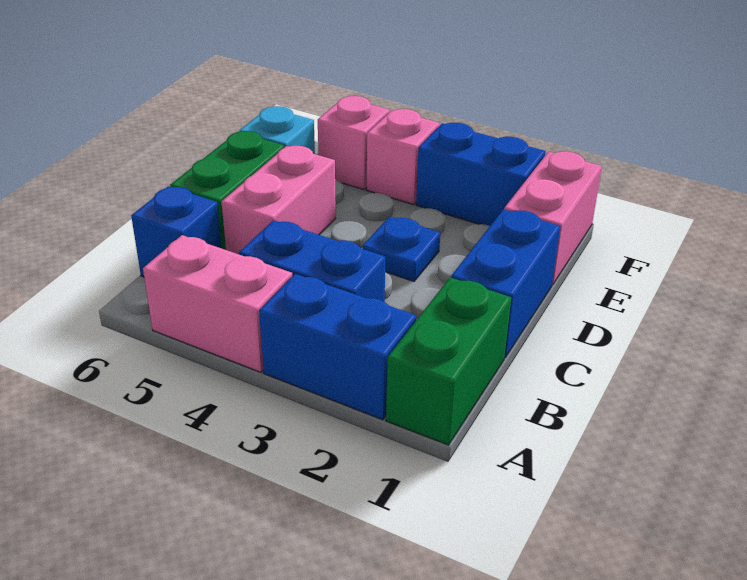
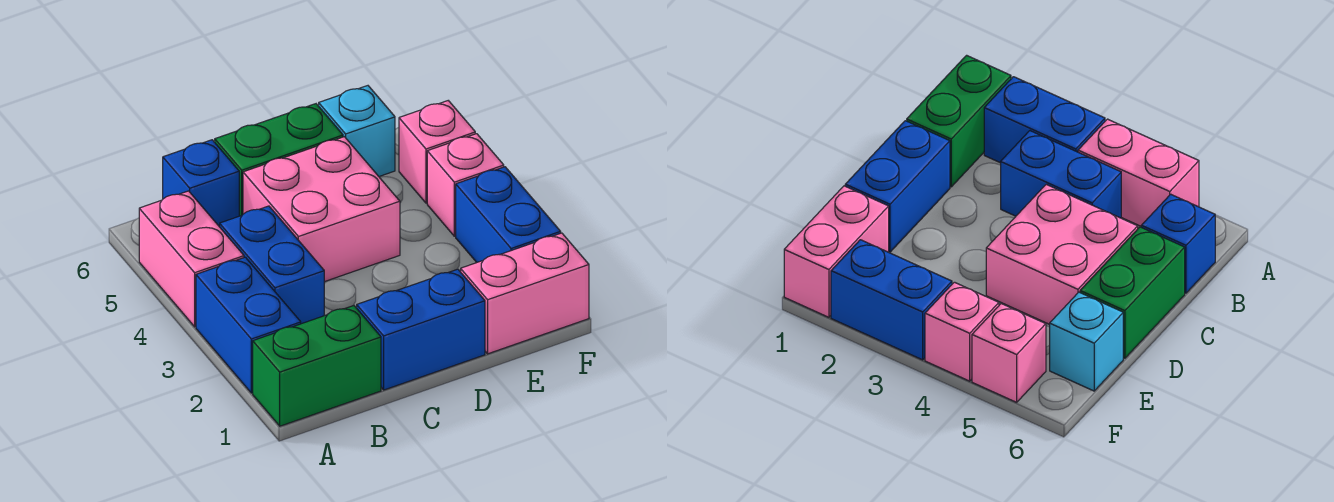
pink 1x2 brick [222,146,336,254] -> pink 2x2 brick [243,137,400,282]
blue 1x1 plate [363,217,440,281] -> none

